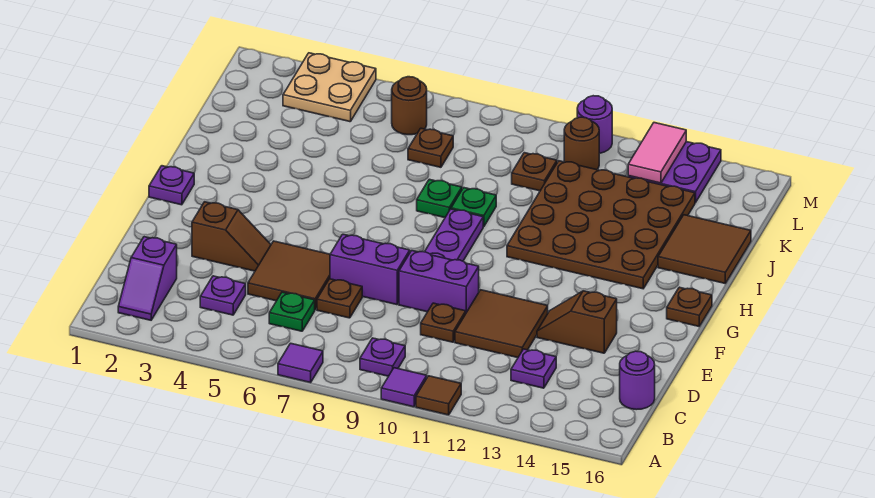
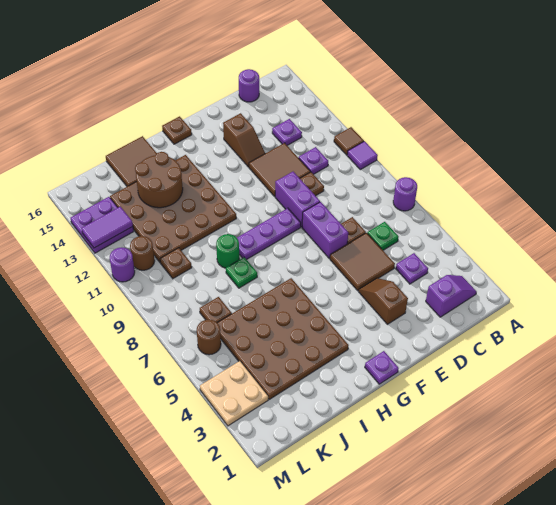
purple 1x1 tile [278,343,323,383] -> purple 1x1 round brick [393,177,417,211]
purple 1x1 plate [360,338,405,376] -> purple 1x1 plate moved to [299,147,328,174]
none -> brown 4x4 plate [217,278,349,399]
green 1x1 plate [451,188,496,227] -> green 1x1 round brick [216,234,239,268]
none -> brown 2x2 round brick [135,152,183,208]
pink 1x2 tile [628,123,686,183] -> purple 1x2 tile [82,207,133,248]

